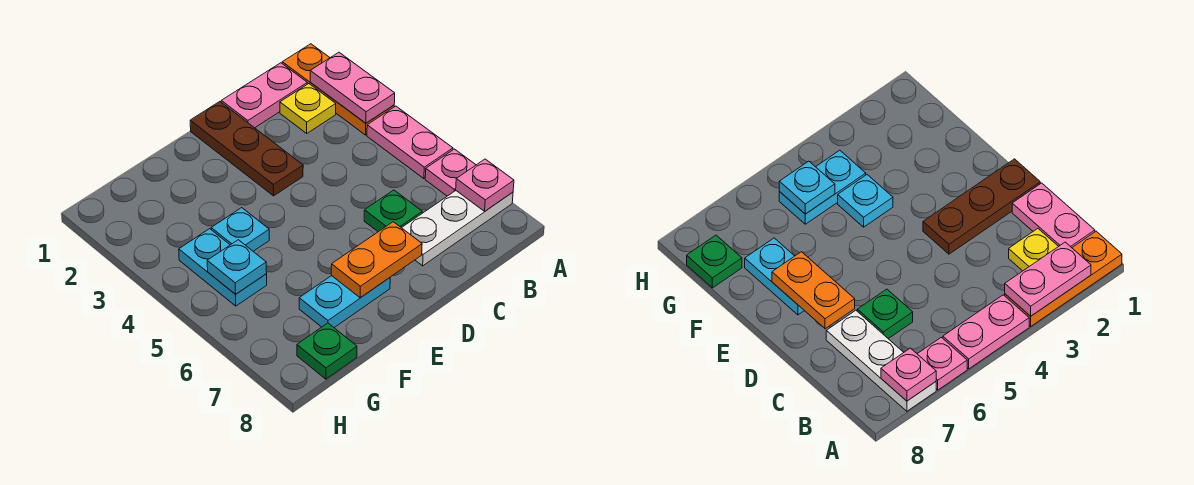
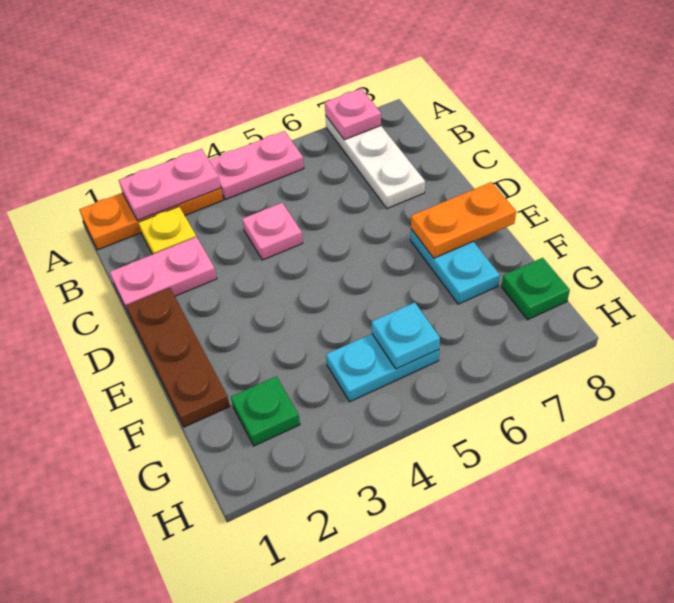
pink 1x1 plate [425,149,476,196] -> pink 1x1 plate moved to [242,203,303,260]
pink 1x2 plate [221,63,307,128] -> pink 1x2 plate turned to [110,237,217,314]
green 1x1 plate [364,190,422,232] -> green 1x1 plate moved to [231,376,300,446]
brown 1x3 plate [190,102,303,196] -> brown 1x3 plate turned to [126,288,230,427]
orange 1x2 plate [331,222,422,298] -> orange 1x2 plate turned to [411,182,516,258]
cyan 1x1 plate [211,208,269,251] -> none

